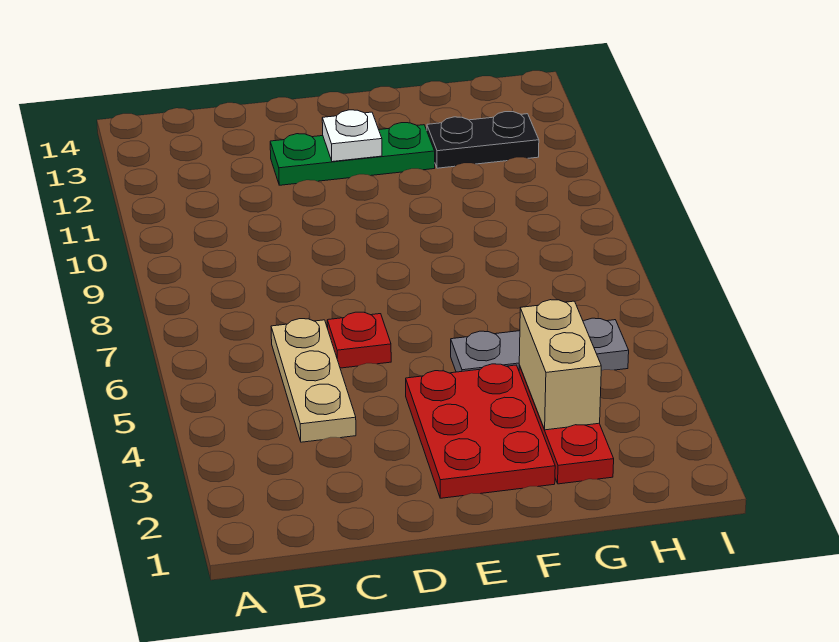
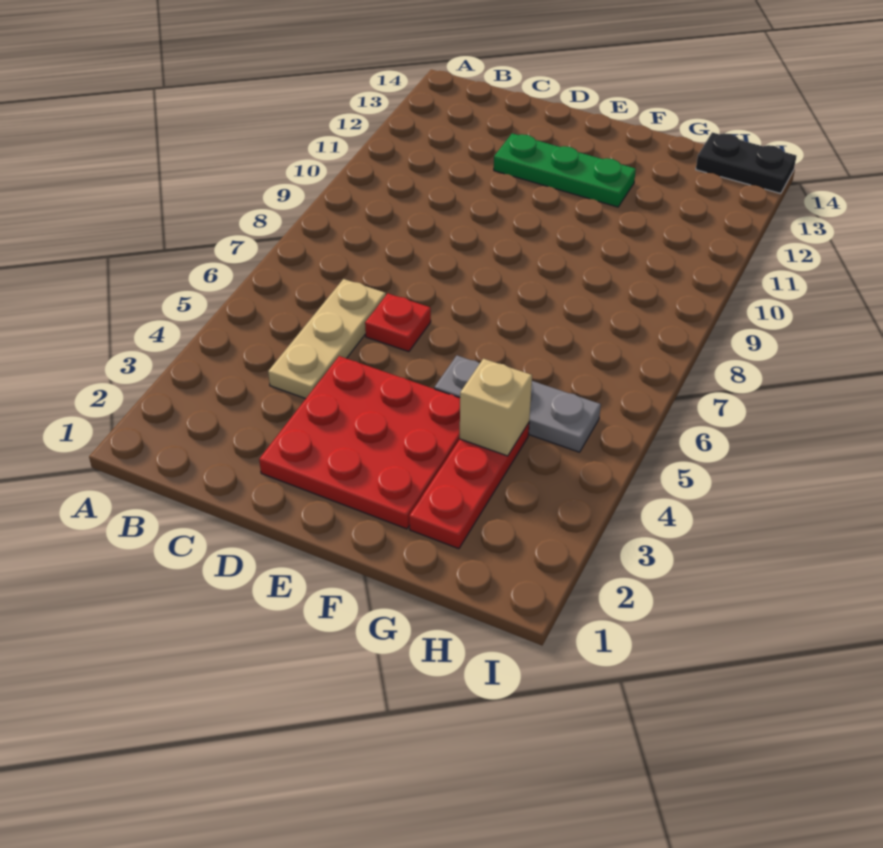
red 2x3 plate [406,364,555,498] -> red 3x3 plate [259,356,460,529]
white 1x1 plate [322,110,382,162] -> none
tan 1x2 brick [519,300,601,430] -> tan 1x1 brick [460,359,532,456]
black 1x2 plate [427,111,539,168] -> black 1x2 plate moved to [696,132,796,194]

